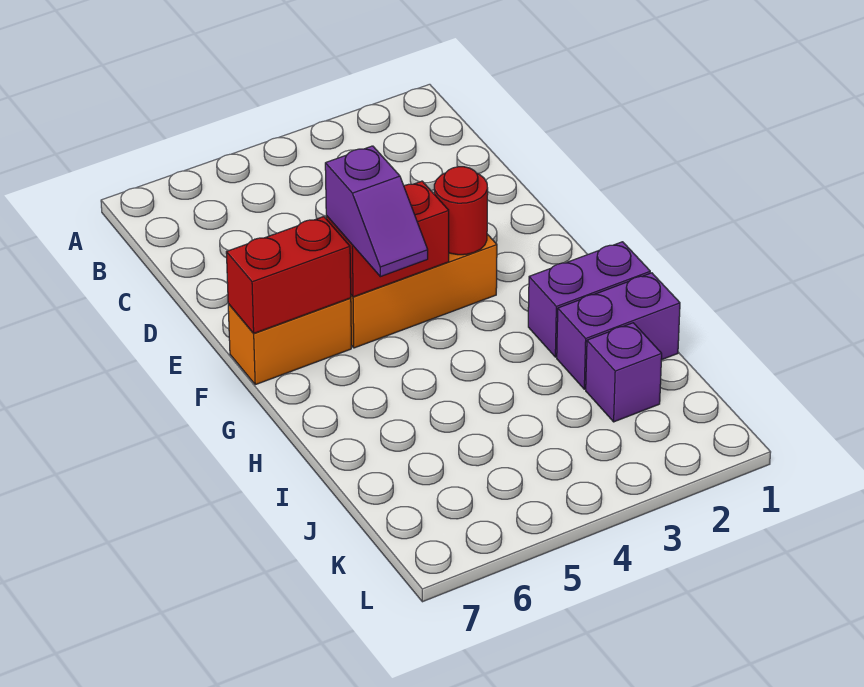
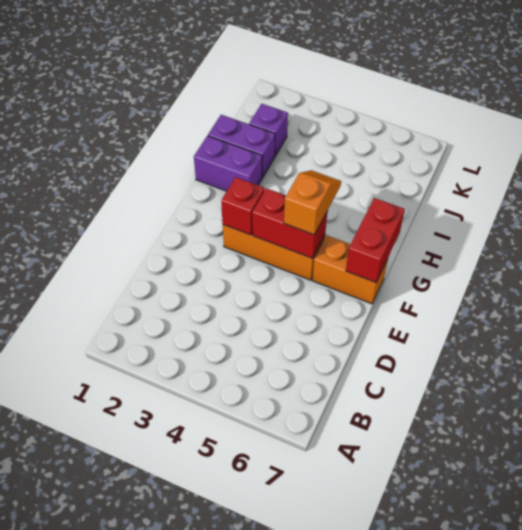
red 1x1 round brick [434,167,488,255] -> red 1x1 brick [221,177,265,235]
purple 1x2 slope [325,146,428,277] -> orange 1x2 slope [284,170,341,235]
red 1x2 brick [226,217,351,333] -> red 1x2 brick turned to [346,198,405,282]

